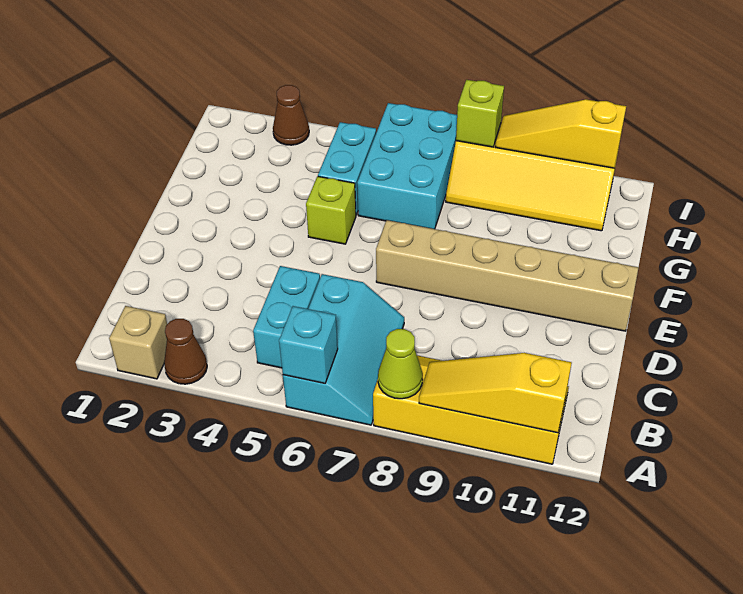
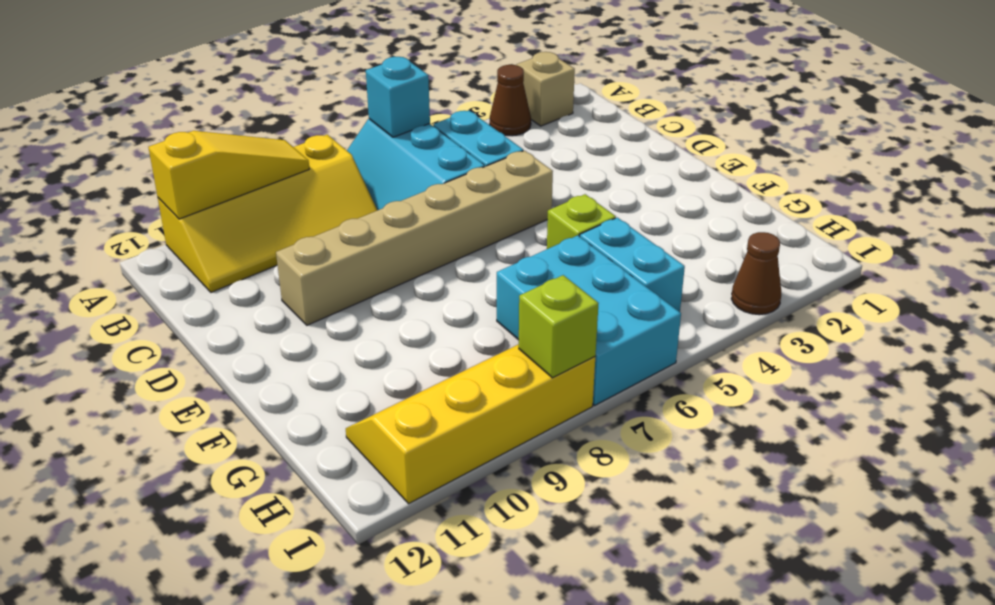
lime 1x1 cone [378,329,423,399] -> none
tan 1x6 brick [376,220,639,331] -> tan 1x6 brick moved to [276,151,553,325]
yellow 1x3 slope [496,99,626,168] -> none

